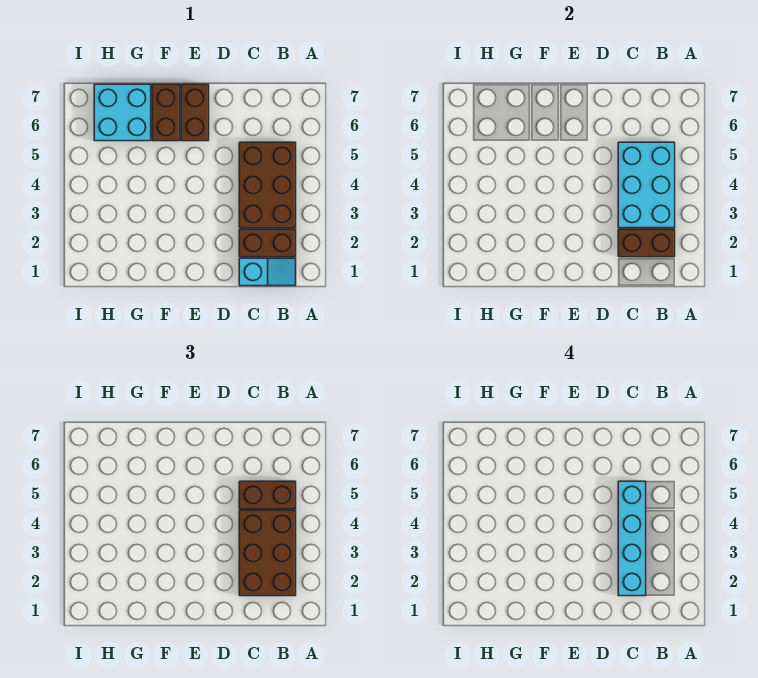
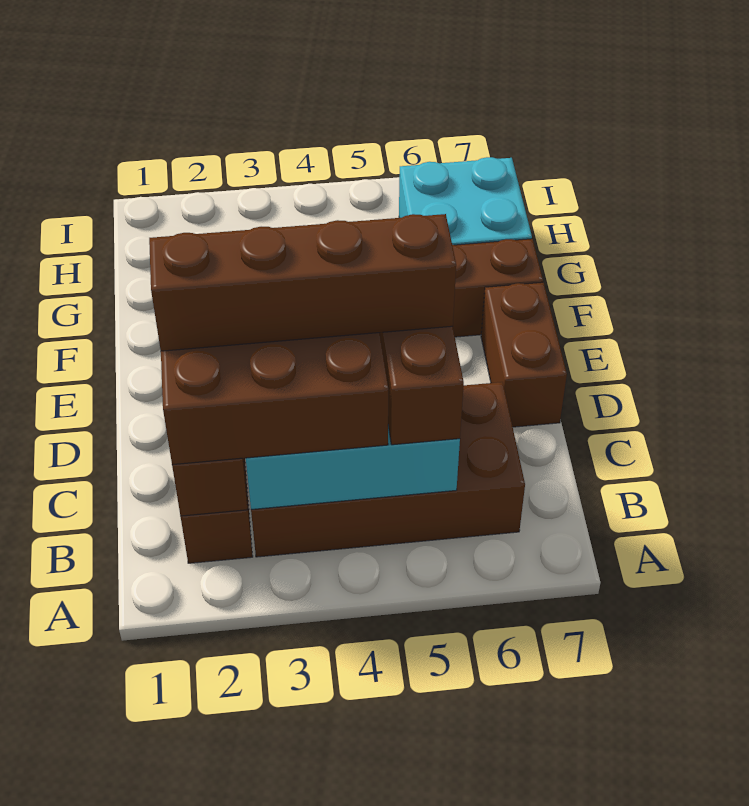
cyan 1x2 slope [239,258,296,286] -> none
brown 2x3 brick [239,142,296,228] -> brown 2x4 brick [251,382,525,557]
cyan 1x4 brick [618,481,646,596] -> brown 1x4 brick [149,214,456,351]
brown 1x2 brick [181,84,209,141] -> brown 1x2 brick turned to [481,282,567,427]

